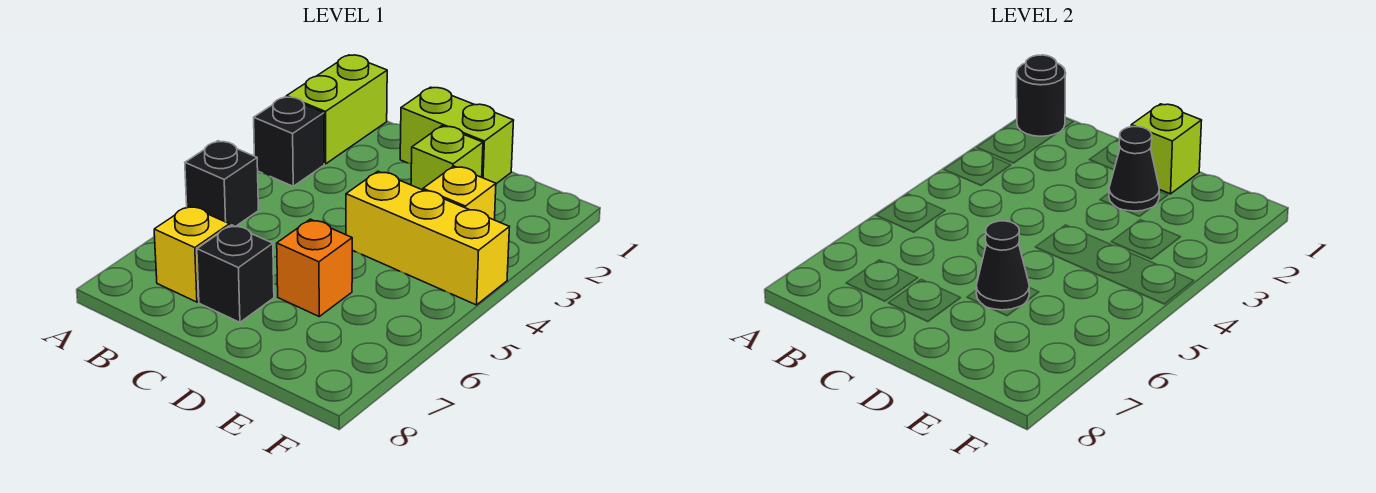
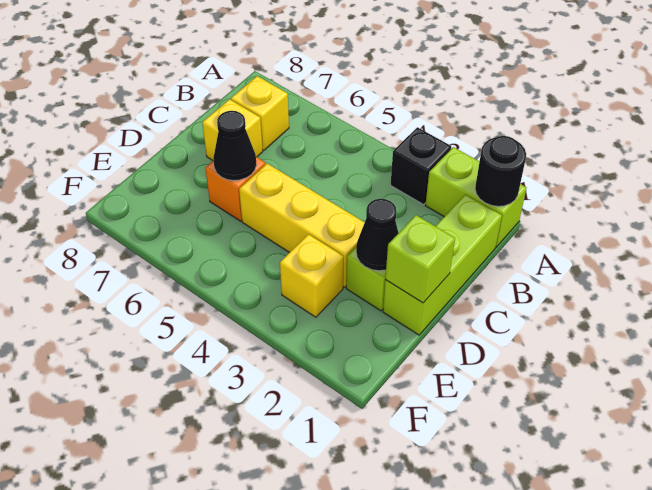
black 1x1 brick [185,141,258,226] -> none
lime 1x2 brick [400,87,514,184] -> lime 1x3 brick [383,194,502,335]
black 1x1 brick [197,225,274,322] -> yellow 1x1 brick [202,99,263,160]
yellow 1x3 brick [346,171,509,305] -> yellow 1x3 brick turned to [239,164,365,287]

